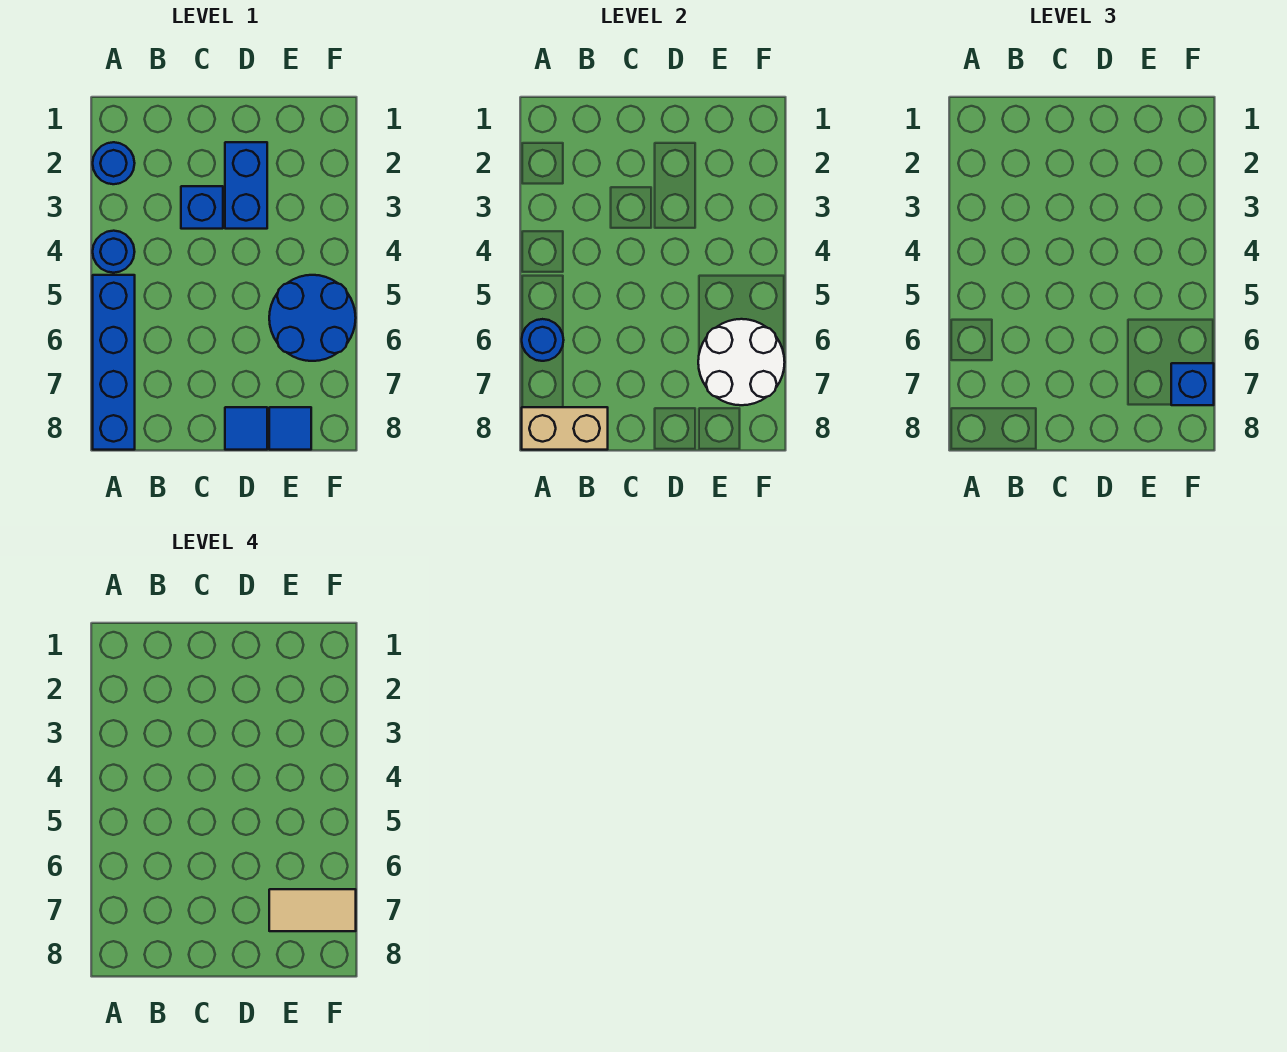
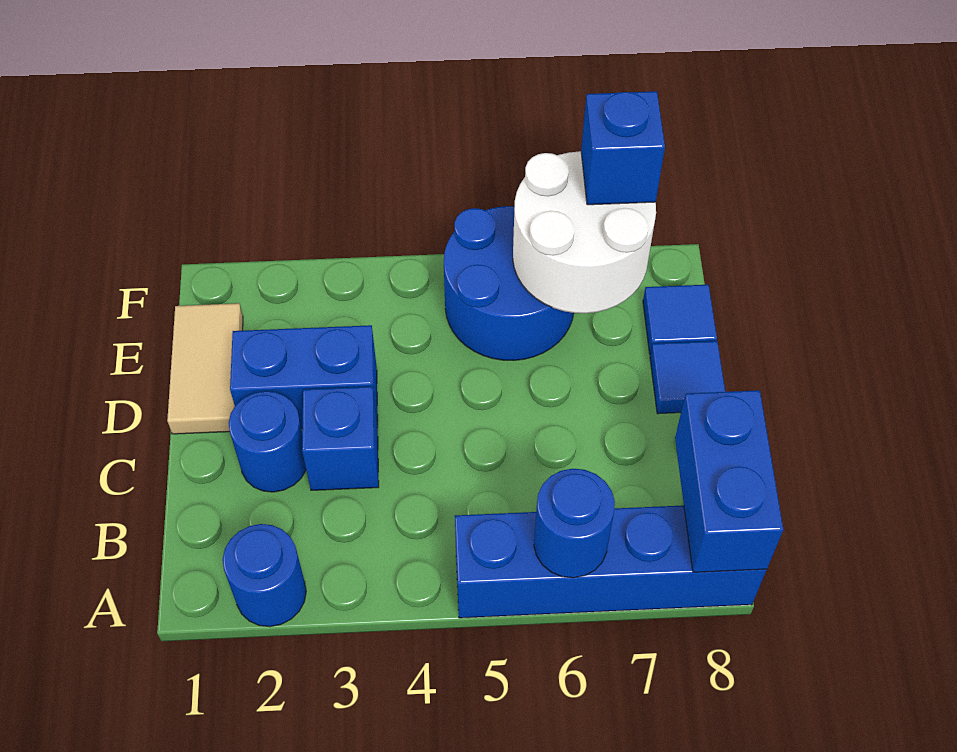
blue 1x1 round brick [93,231,135,273] -> blue 1x1 round brick moved to [229,391,306,492]
tan 1x2 brick [522,407,608,450] -> blue 1x2 brick [675,390,783,572]
tan 1x2 tile [269,889,356,931] -> tan 1x2 tile moved to [167,303,243,434]

